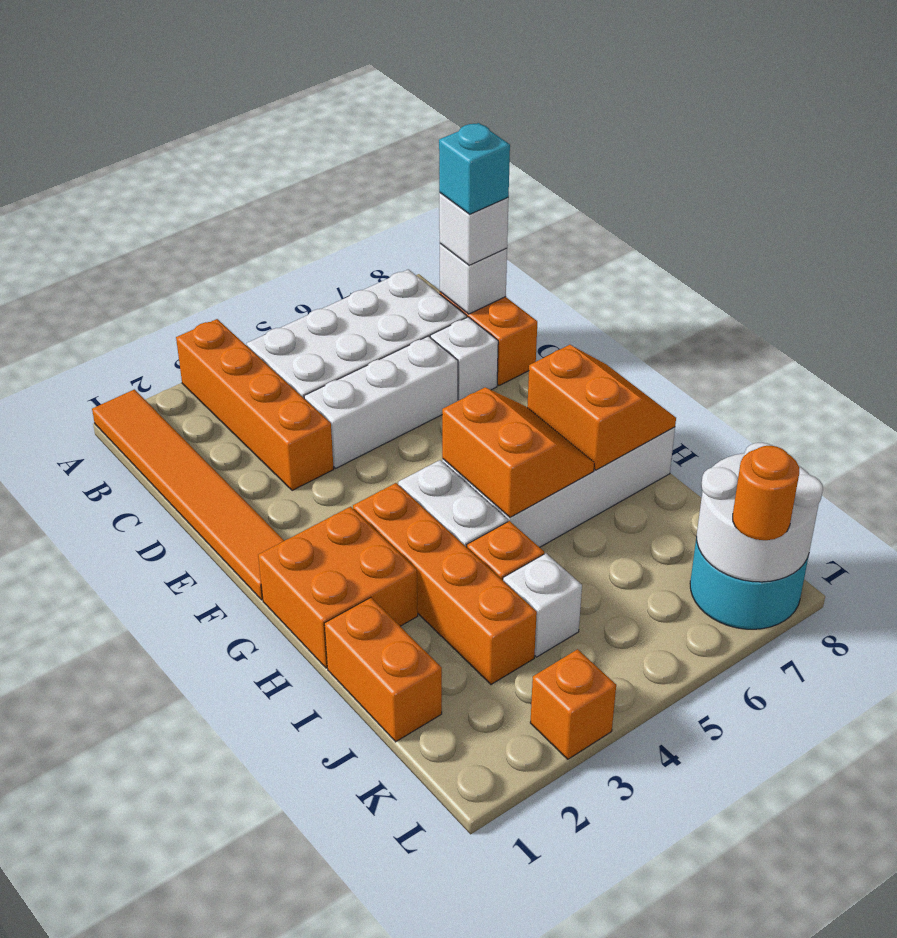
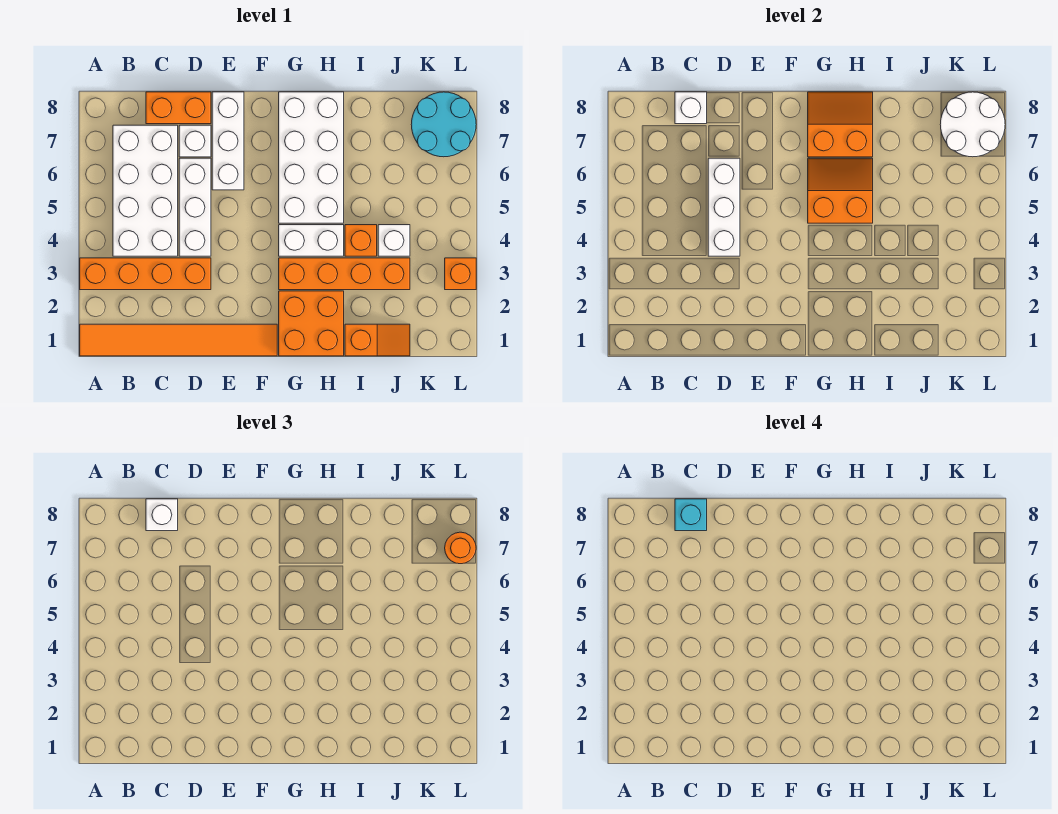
none -> white 1x3 brick [708,158,740,256]
none -> white 1x3 brick [212,92,244,190]
orange 1x2 brick [324,598,442,742] -> orange 1x2 slope [345,324,410,356]

